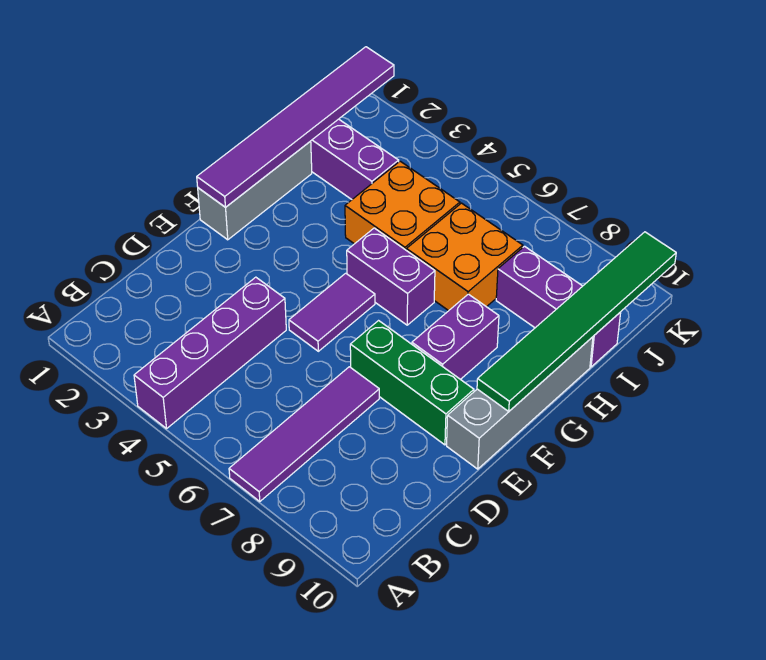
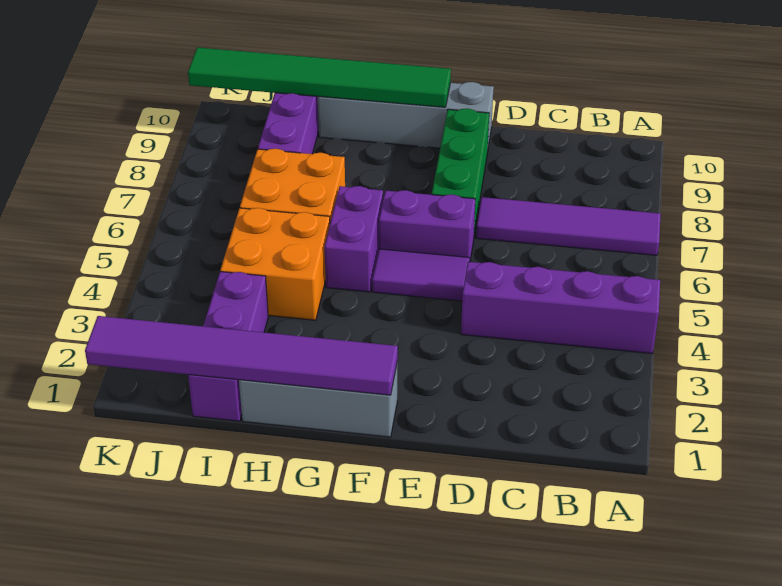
purple 1x2 brick [412,294,499,379] -> purple 1x2 brick moved to [379,190,475,262]

